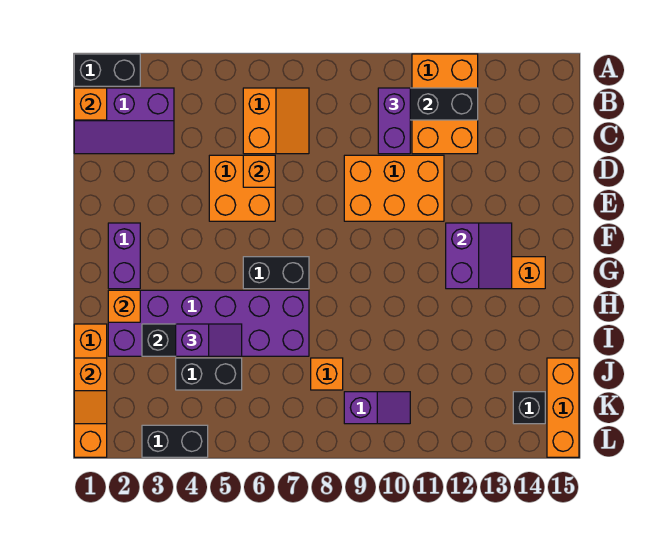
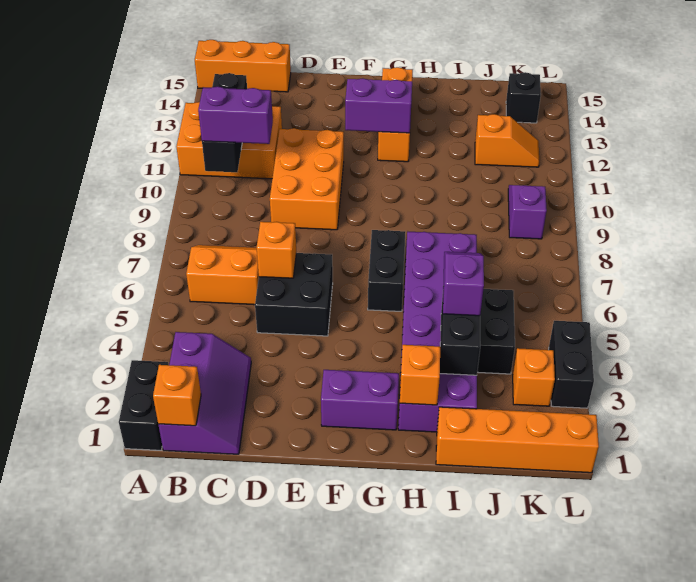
orange 2x2 brick [209,155,275,221] -> black 2x2 brick [255,253,333,336]
orange 1x2 slope [74,358,107,424] -> orange 1x2 slope moved to [475,114,539,167]
orange 1x1 brick [311,358,343,390] -> orange 1x1 brick moved to [513,348,555,406]
orange 1x3 brick [547,358,579,457] -> orange 1x3 brick moved to [195,40,291,92]

